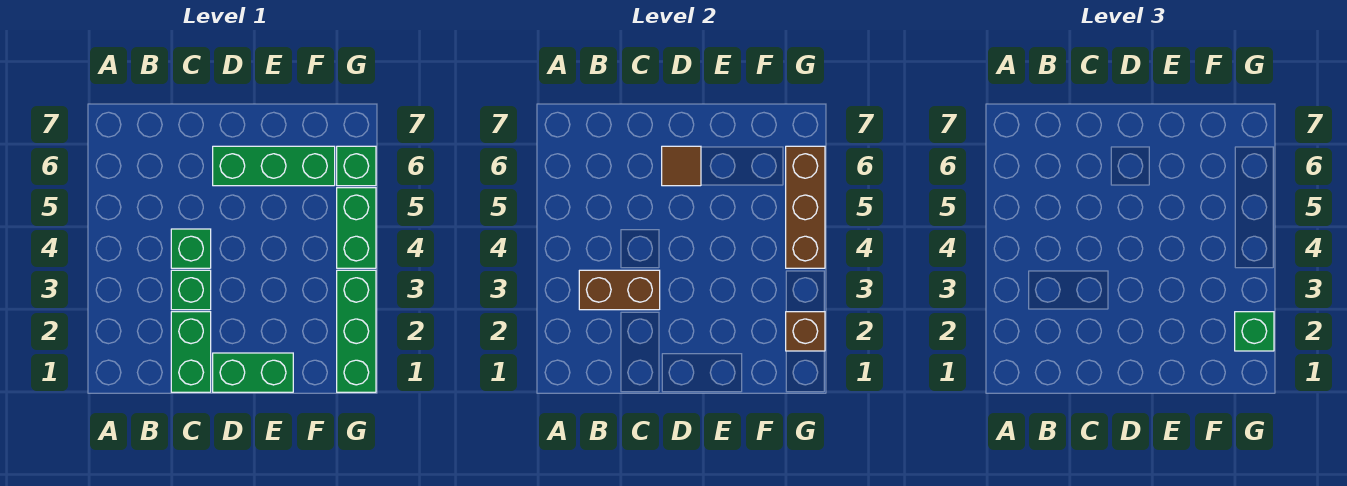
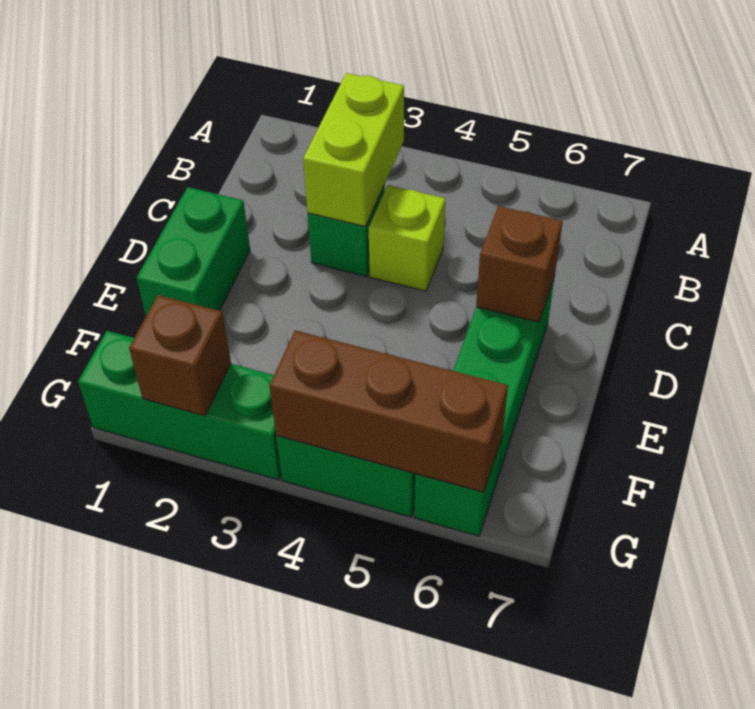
brown 1x2 brick [579,270,660,310] -> lime 1x2 brick [303,73,404,227]
green 1x2 brick [171,312,211,392] -> none
green 1x1 brick [171,229,211,268] -> lime 1x1 brick [369,185,445,291]
brown 1x1 tile [662,146,701,186] -> brown 1x1 brick [476,206,563,322]
green 1x1 brick [1235,312,1274,351] -> none

